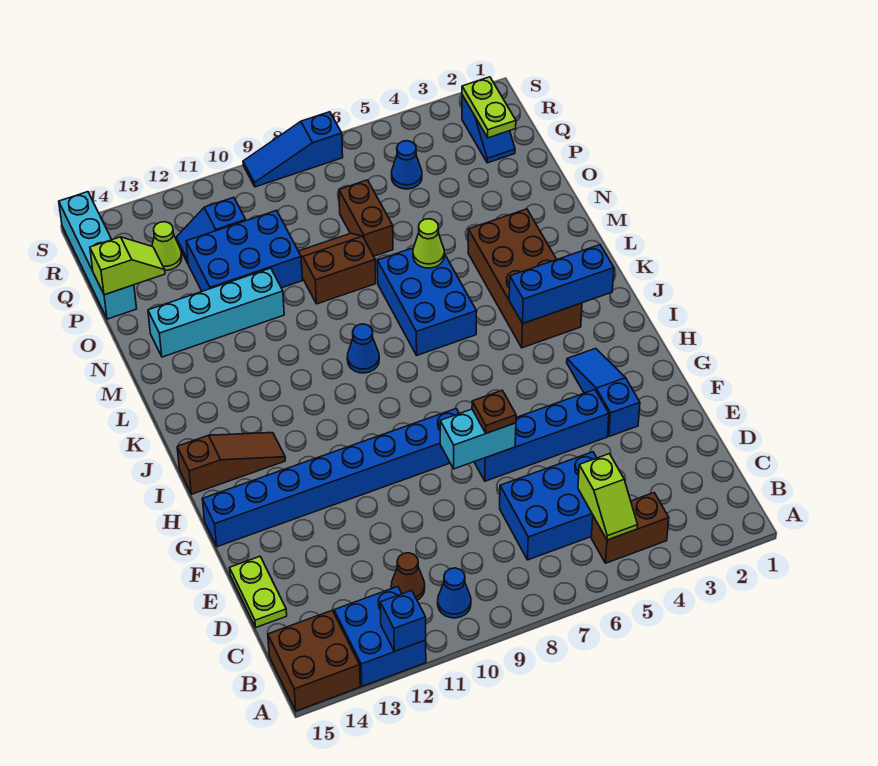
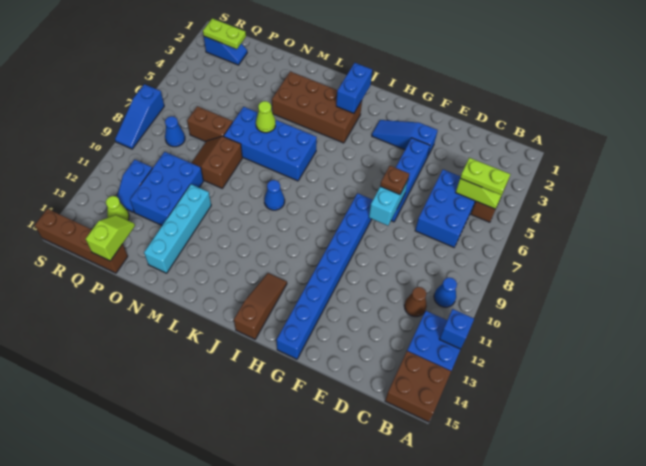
lime 1x2 plate [230,557,287,627] -> lime 1x2 plate moved to [460,158,511,195]
blue 1x3 brick [509,245,614,324] -> blue 1x2 brick [336,63,372,113]
blue 2x3 brick [377,248,477,355] -> blue 2x4 brick [224,107,317,181]
cyan 1x4 brick [59,192,137,319] -> brown 1x4 brick [35,209,128,273]
blue 1x1 cone [392,141,422,189] -> blue 1x1 cone moved to [165,116,185,147]

